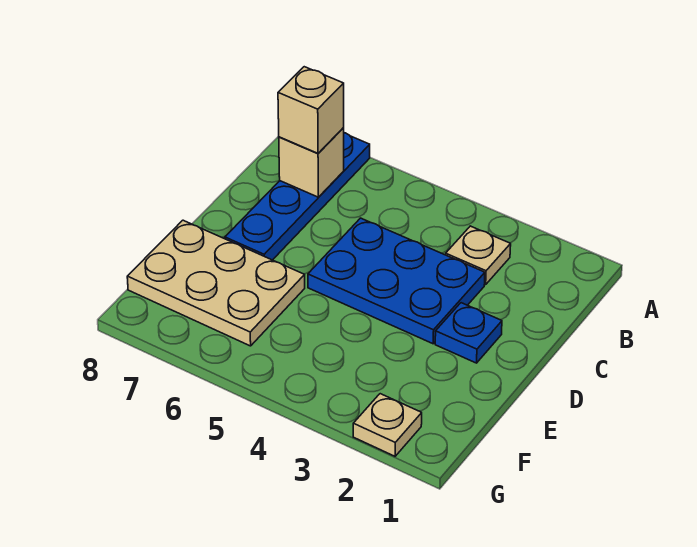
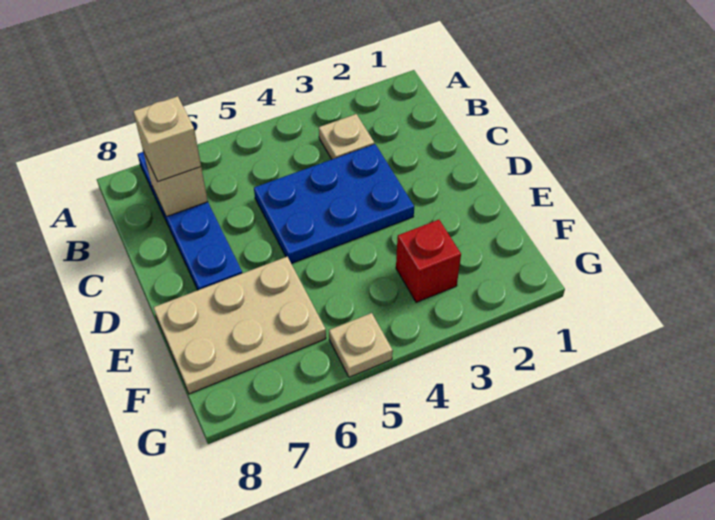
blue 1x1 plate [435,303,502,363] -> none
none -> red 1x1 brick [396,220,461,302]
tan 1x1 plate [353,394,422,456] -> tan 1x1 plate moved to [329,313,393,377]

